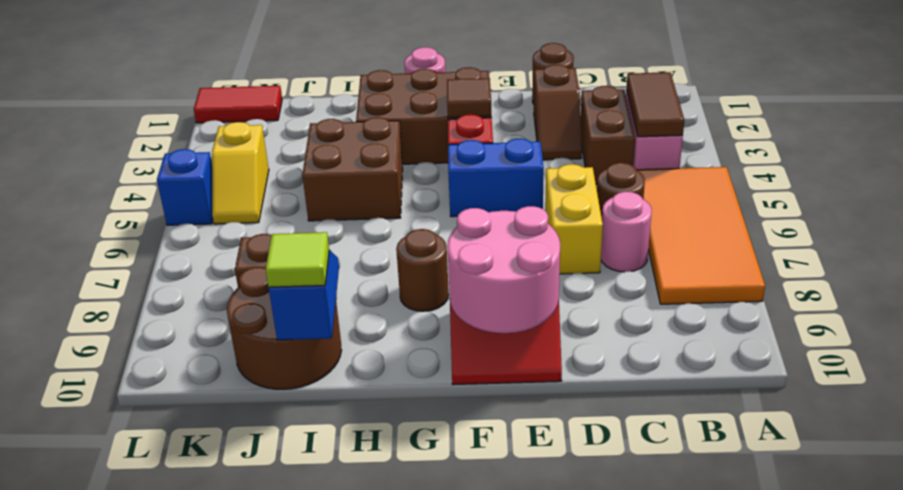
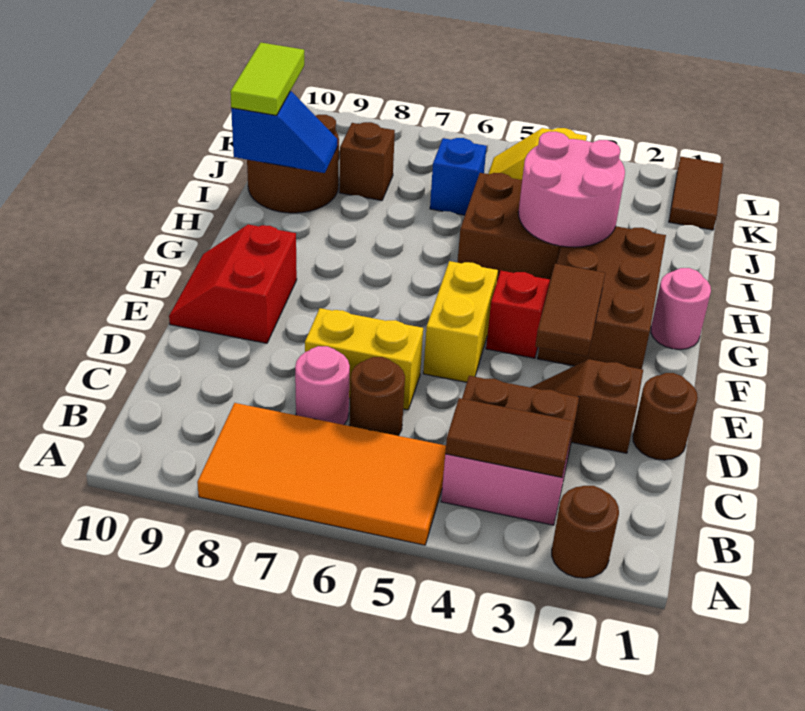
blue 1x2 brick [448,139,544,217] -> yellow 1x2 brick [423,261,498,382]
pink 2x2 round brick [447,206,560,333] -> pink 2x2 round brick moved to [518,132,625,247]
brown 1x1 tile [447,78,491,117] -> brown 1x2 tile [535,264,605,357]
brown 1x1 round brick [396,229,449,311] -> brown 1x1 round brick moved to [552,486,619,578]
lime 1x1 tile [266,232,329,287] -> lime 1x2 tile [230,43,304,115]
red 1x2 tile [194,86,282,123] -> brown 1x2 tile [669,157,723,230]
blue 1x1 brick [157,149,213,225] -> blue 1x1 brick moved to [430,138,487,215]

